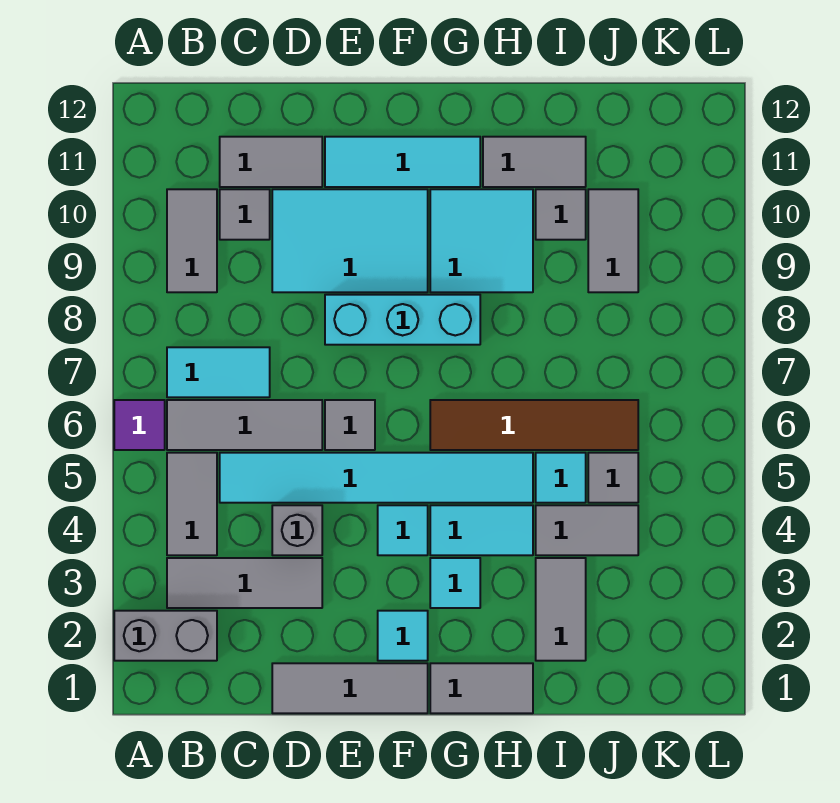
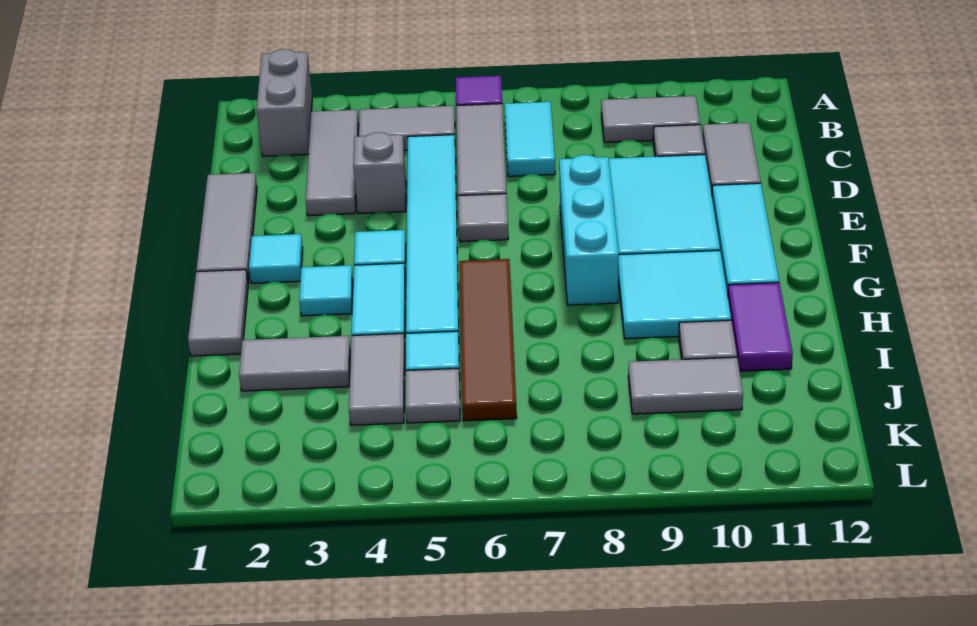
grey 1x2 tile [483,137,586,187] -> purple 1x2 tile [728,283,793,371]

